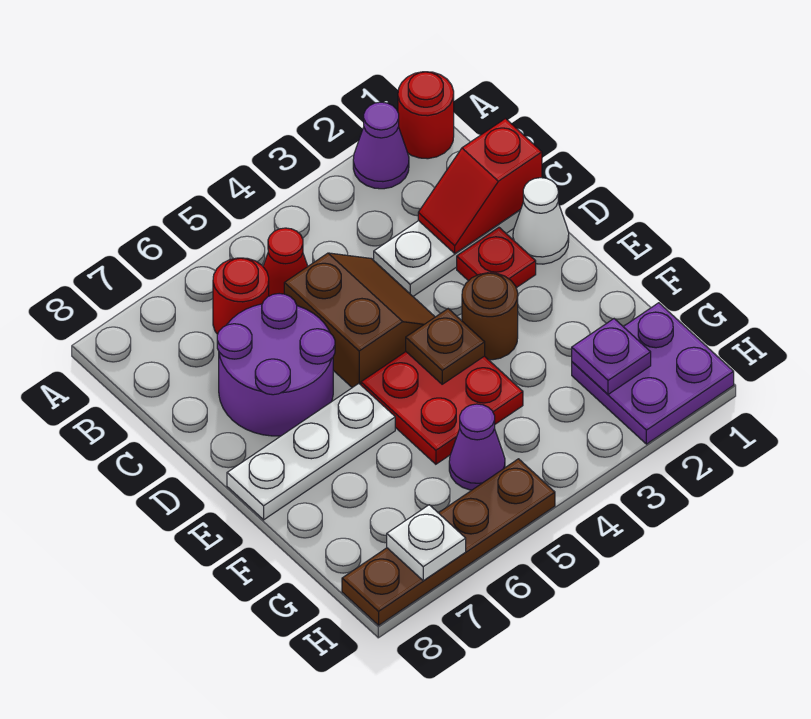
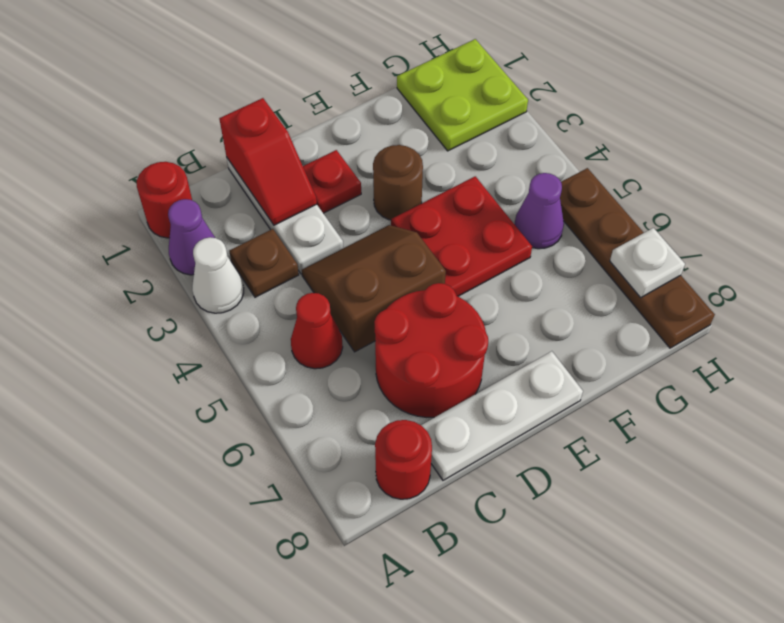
red 1x1 round brick [213,258,269,334] -> red 1x1 round brick moved to [375,420,432,499]
purple 2x2 round brick [217,294,335,436] -> red 2x2 round brick [374,283,488,417]
white 1x1 cone [513,178,569,264] -> white 1x1 cone moved to [192,237,244,313]
brown 1x1 plate [406,309,485,384] -> brown 1x1 plate moved to [229,229,299,297]
white 1x3 plate [227,384,395,520] -> white 1x3 plate turned to [421,351,583,480]
purple 2x2 plate [572,303,734,444] -> lime 2x2 plate [397,39,528,151]
purple 1x1 plate [572,319,651,394] -> none

